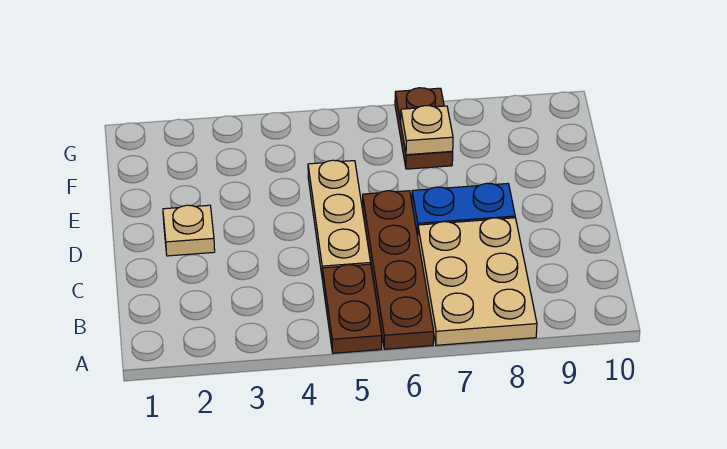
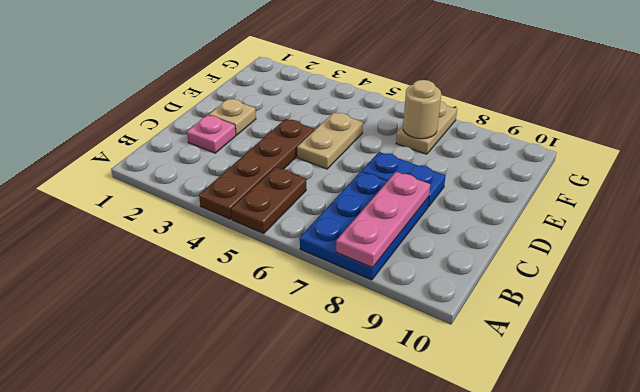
brown 1x4 plate [363,191,434,349] -> brown 1x4 plate moved to [199,119,314,219]
tan 2x3 plate [418,218,537,345] -> blue 2x3 plate [300,171,429,280]
none -> pink 1x3 plate [336,172,430,268]
none -> pink 1x1 plate [187,115,236,153]
tan 1x3 plate [308,160,371,280] -> tan 1x2 plate [297,112,363,169]
brown 1x2 plate [395,88,453,169] -> tan 1x2 plate [396,101,457,154]
tan 1x1 plate [401,106,453,155] -> tan 1x1 round brick [403,80,441,139]

